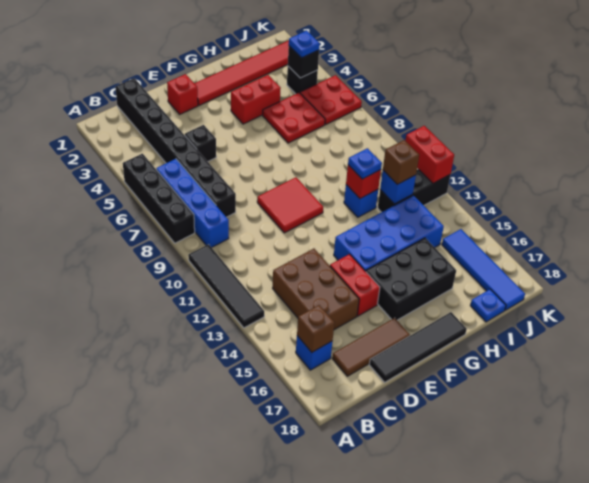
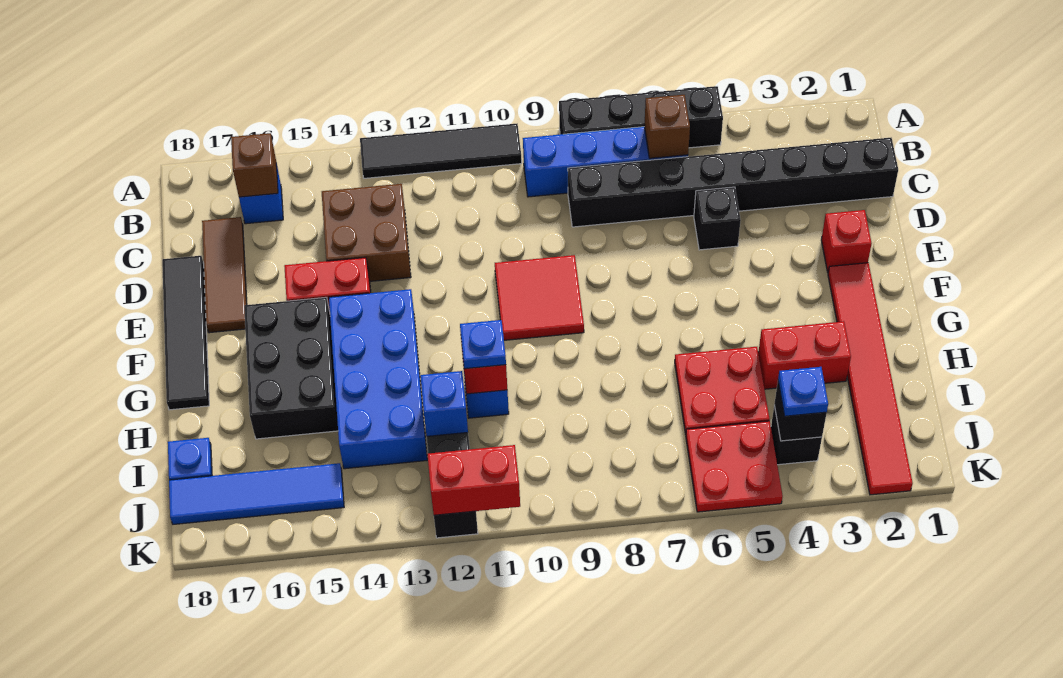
brown 2x3 brick [273,249,359,330] -> brown 2x2 brick [322,184,411,281]
red 1x2 brick [231,75,281,124] -> red 1x2 brick turned to [758,321,851,389]
brown 1x1 brick [383,140,419,184] -> brown 1x1 brick moved to [644,95,690,158]

